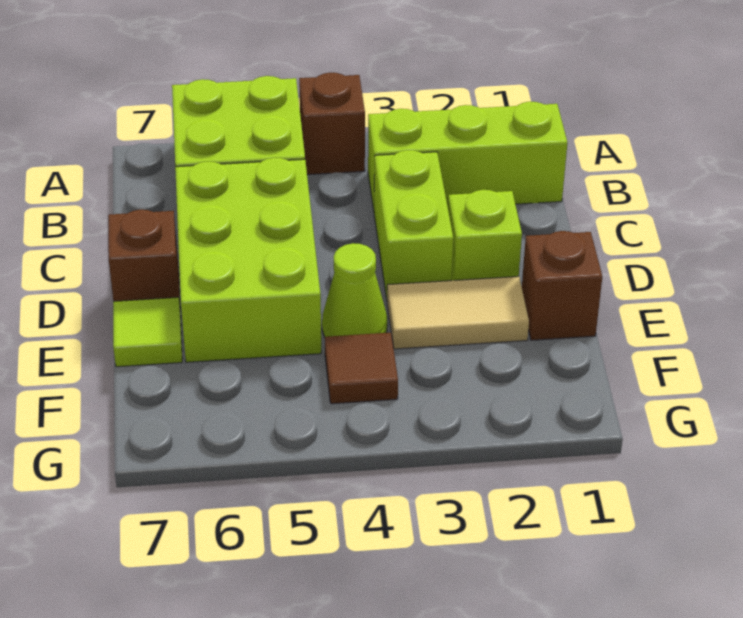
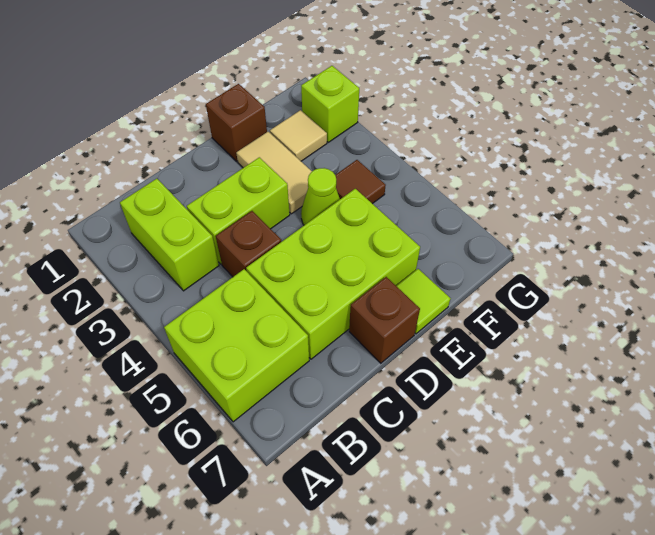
brown 1x1 brick [299,73,365,175] -> brown 1x1 brick moved to [216,211,281,277]
lime 1x3 brick [368,102,567,210] -> lime 1x2 brick [120,179,219,291]
lime 1x1 brick [448,190,522,281] -> lime 1x1 brick moved to [301,66,359,142]
none -> tan 1x1 tile [270,110,327,161]

